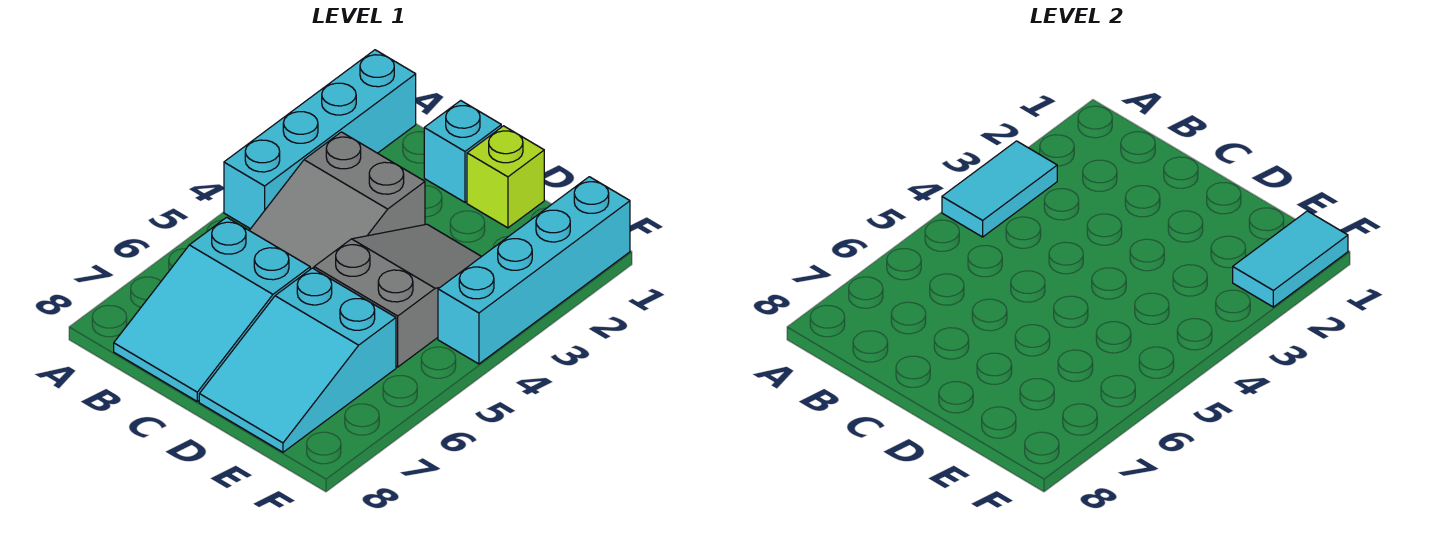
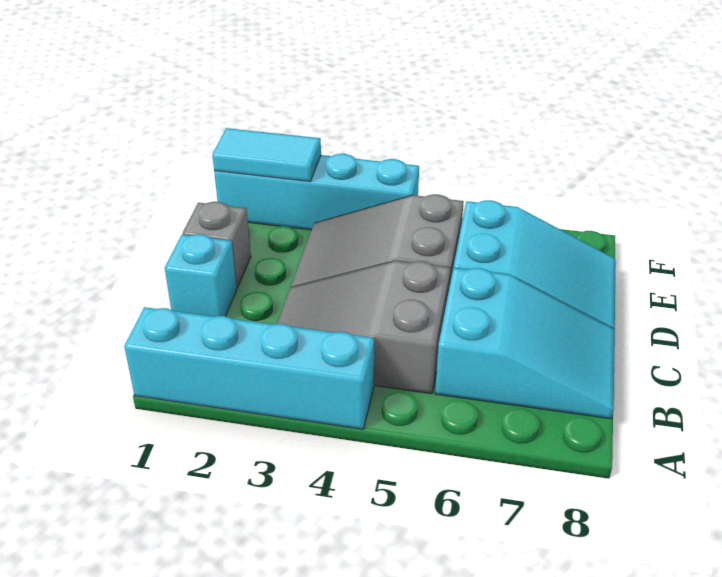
cyan 1x2 tile [942,141,1057,237] -> none
grey 2x3 slope [249,132,425,269] -> grey 2x3 slope turned to [277,261,450,394]
lime 1x1 brick [467,126,544,228] -> grey 1x1 brick [182,202,251,288]

